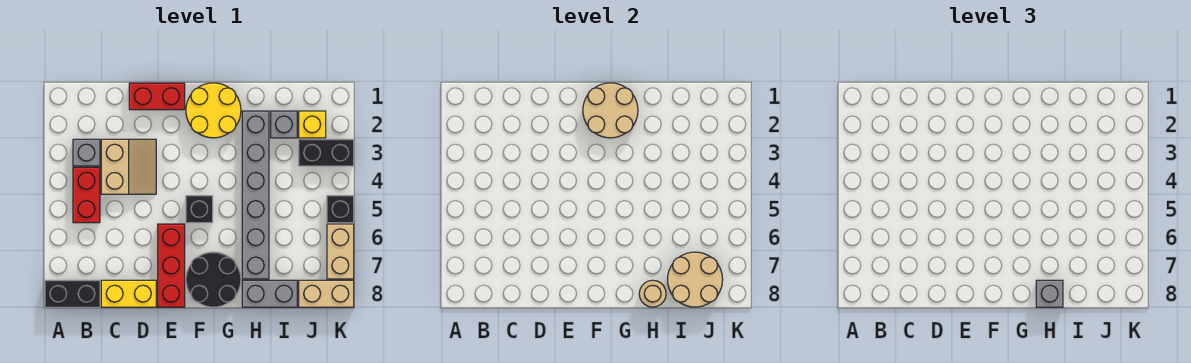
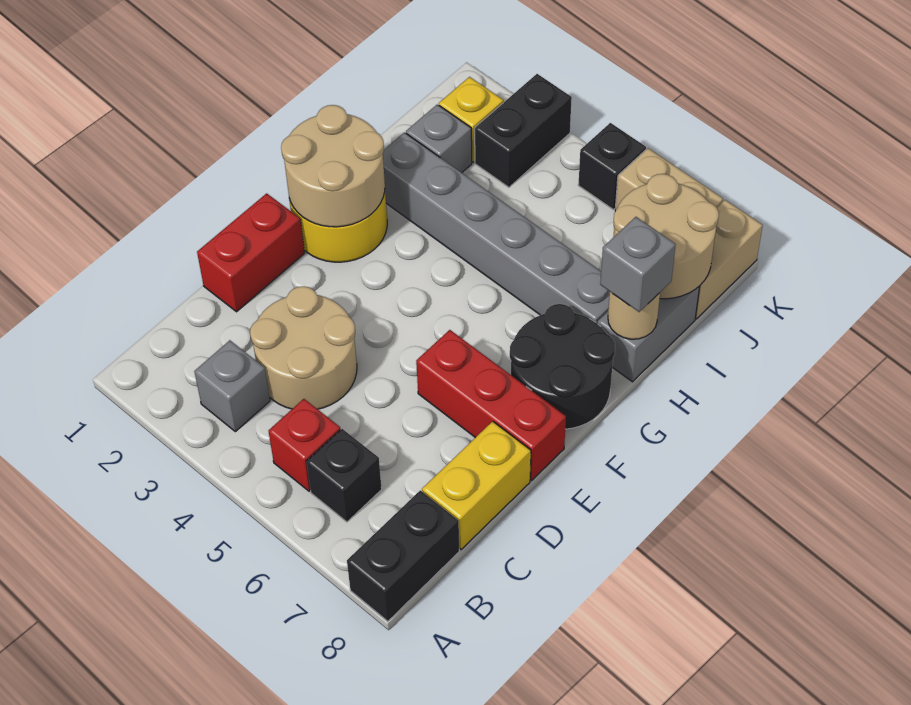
red 1x2 brick [73,167,100,223] -> red 1x1 brick [268,399,340,491]
tan 2x2 slope [101,139,156,194] -> tan 2x2 round brick [250,286,357,409]
black 1x1 brick [186,196,213,223] -> black 1x1 brick moved to [306,429,382,522]

